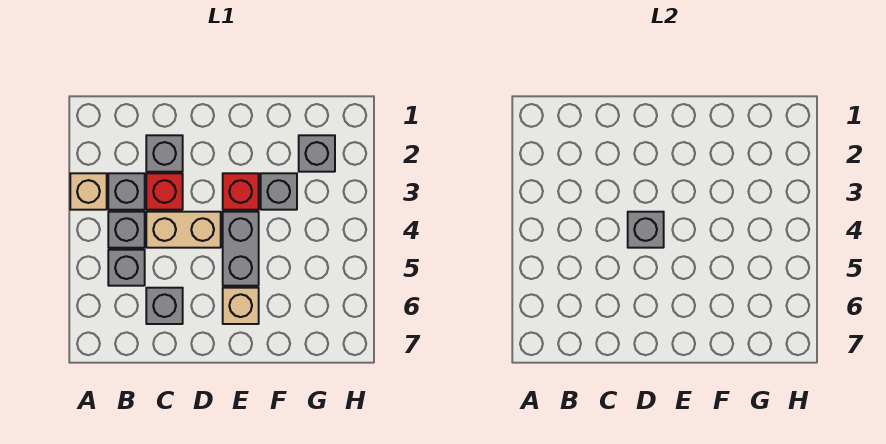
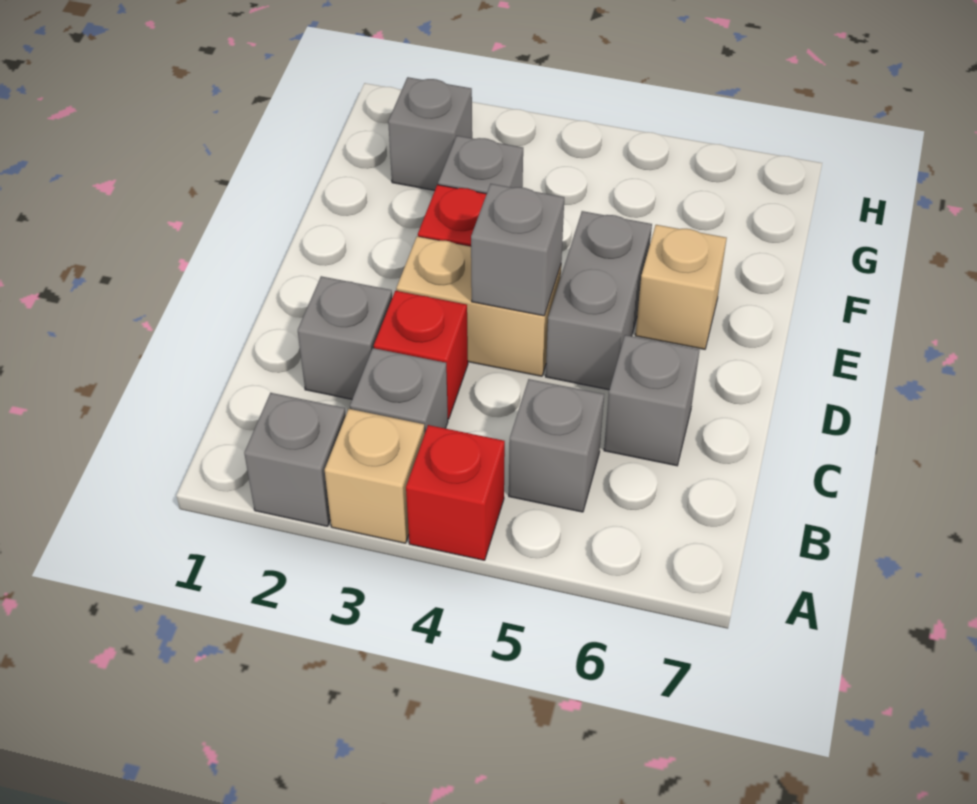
none -> red 1x1 brick [406,425,505,560]
grey 1x1 brick [108,212,145,248] -> grey 1x1 brick moved to [244,393,346,526]
tan 1x2 brick [146,212,221,248] -> tan 1x2 brick turned to [396,236,561,376]
grey 1x2 brick [223,212,259,286] -> grey 1x2 brick turned to [546,211,652,390]

